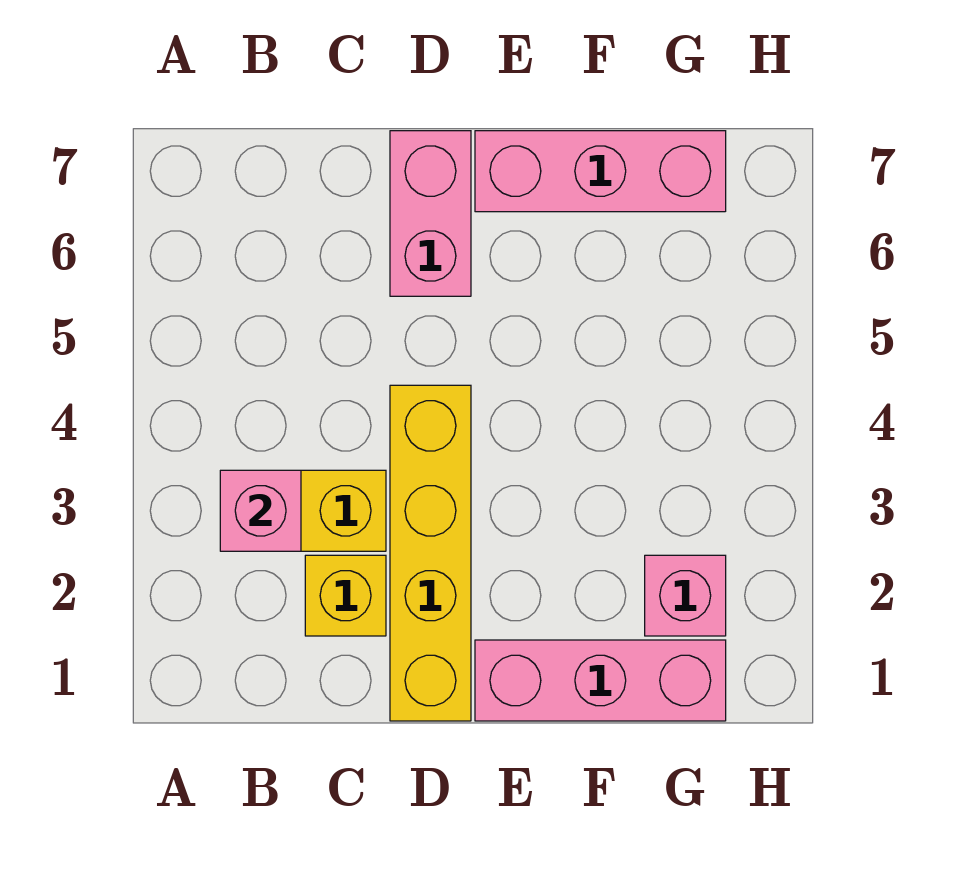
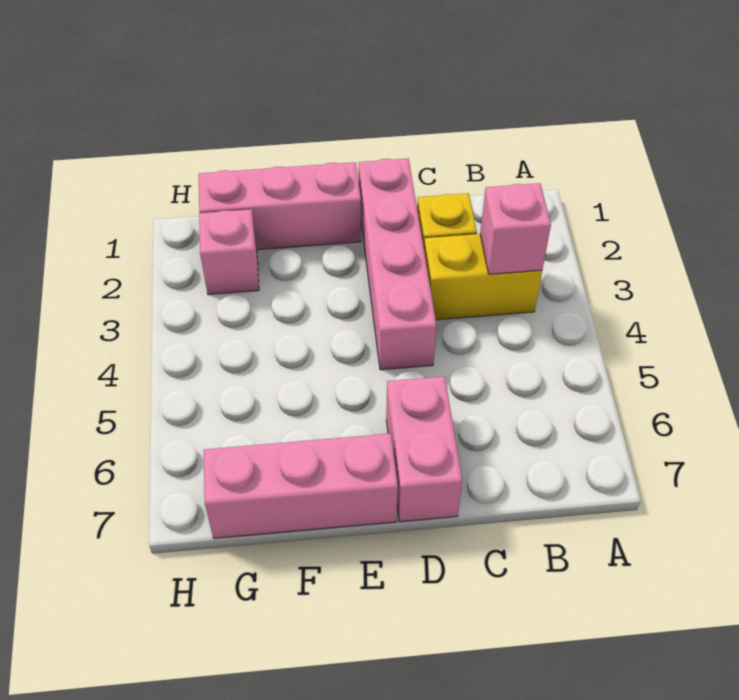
yellow 1x4 brick [390,385,471,721] -> pink 1x4 brick [359,159,436,370]

